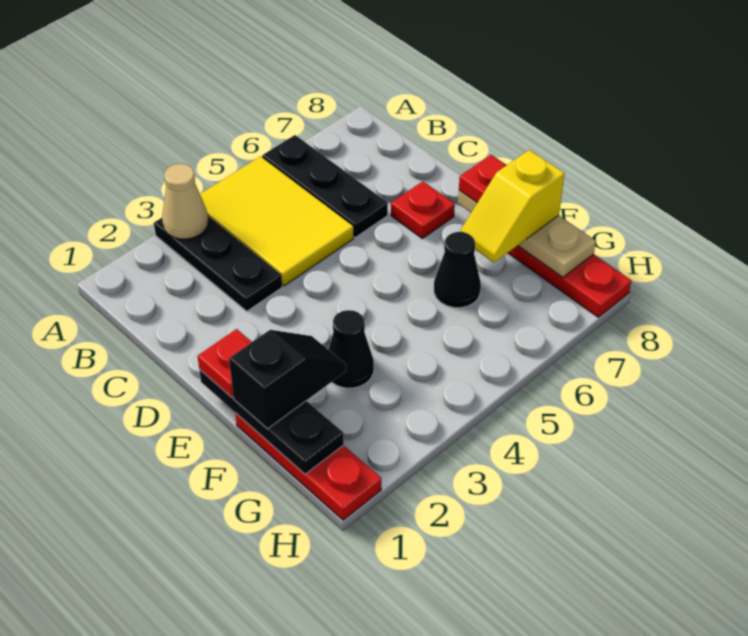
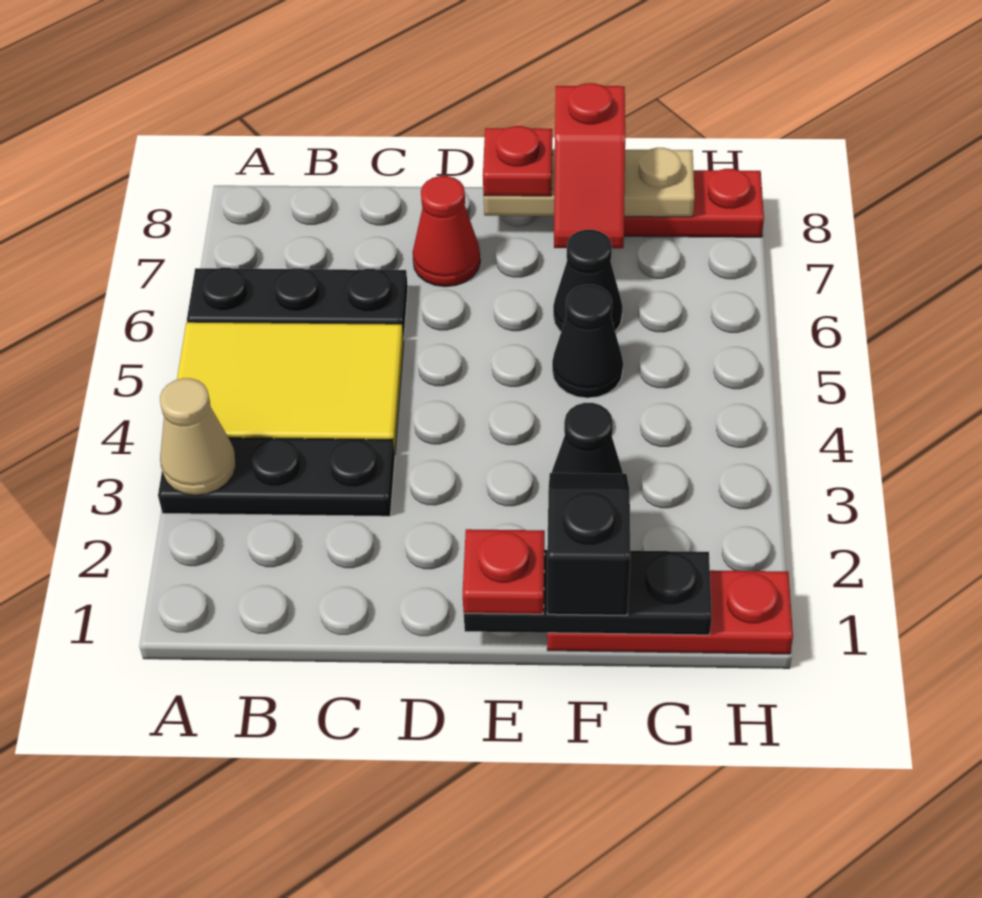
red 1x1 plate [391,181,455,239] -> red 1x1 cone [413,176,480,287]
none -> black 1x1 cone [552,285,623,398]
yellow 1x2 slope [460,150,564,262] -> red 1x2 slope [554,83,625,248]

